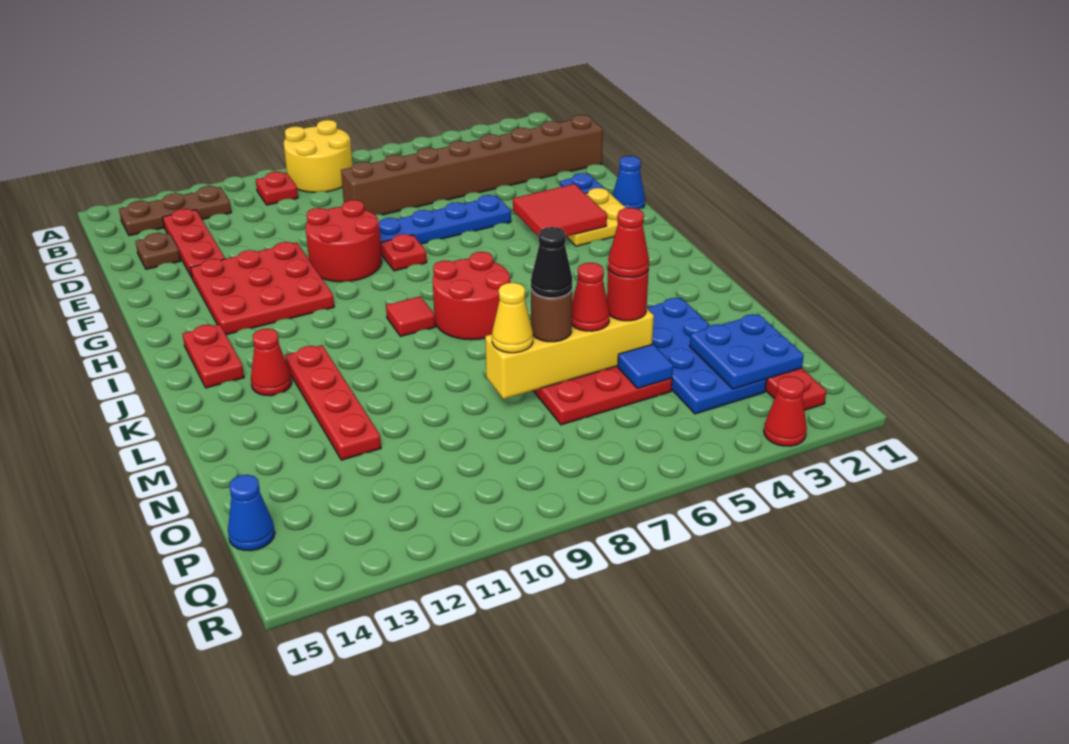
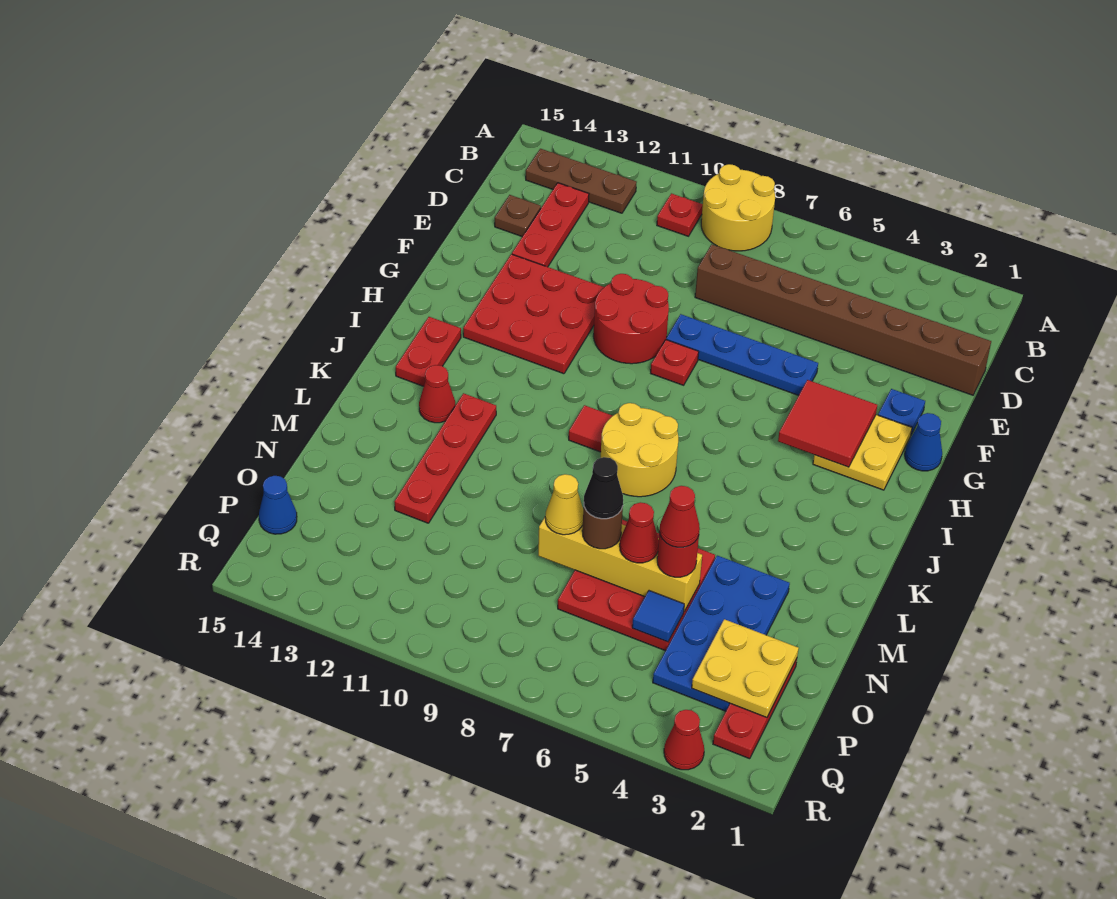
red 2x2 round brick [433,252,510,340] -> yellow 2x2 round brick [601,403,678,497]
blue 2x2 plate [690,314,804,389] -> yellow 2x2 plate [692,619,799,717]

